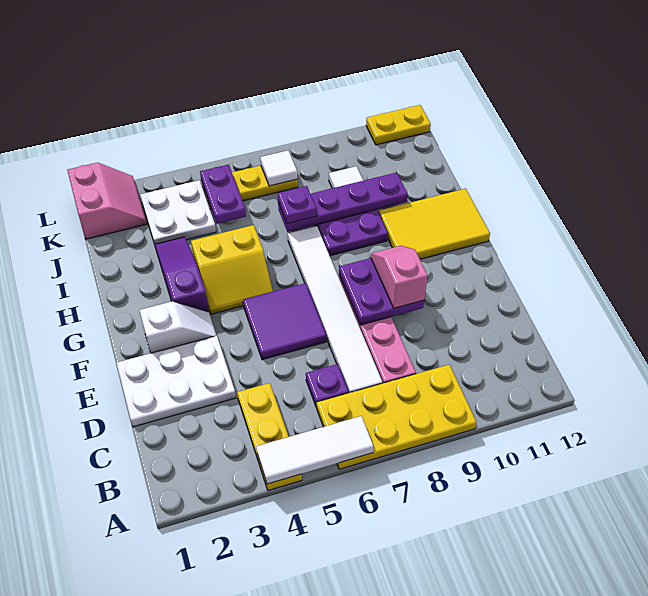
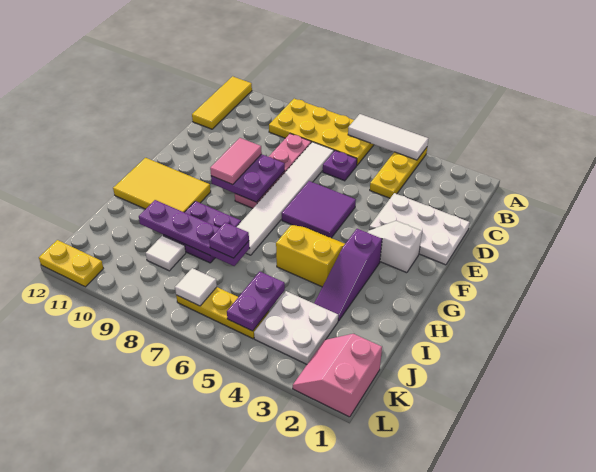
none -> yellow 1x3 tile [192,76,252,129]
pink 1x2 slope [371,246,428,308] -> pink 1x2 tile [210,138,262,185]

